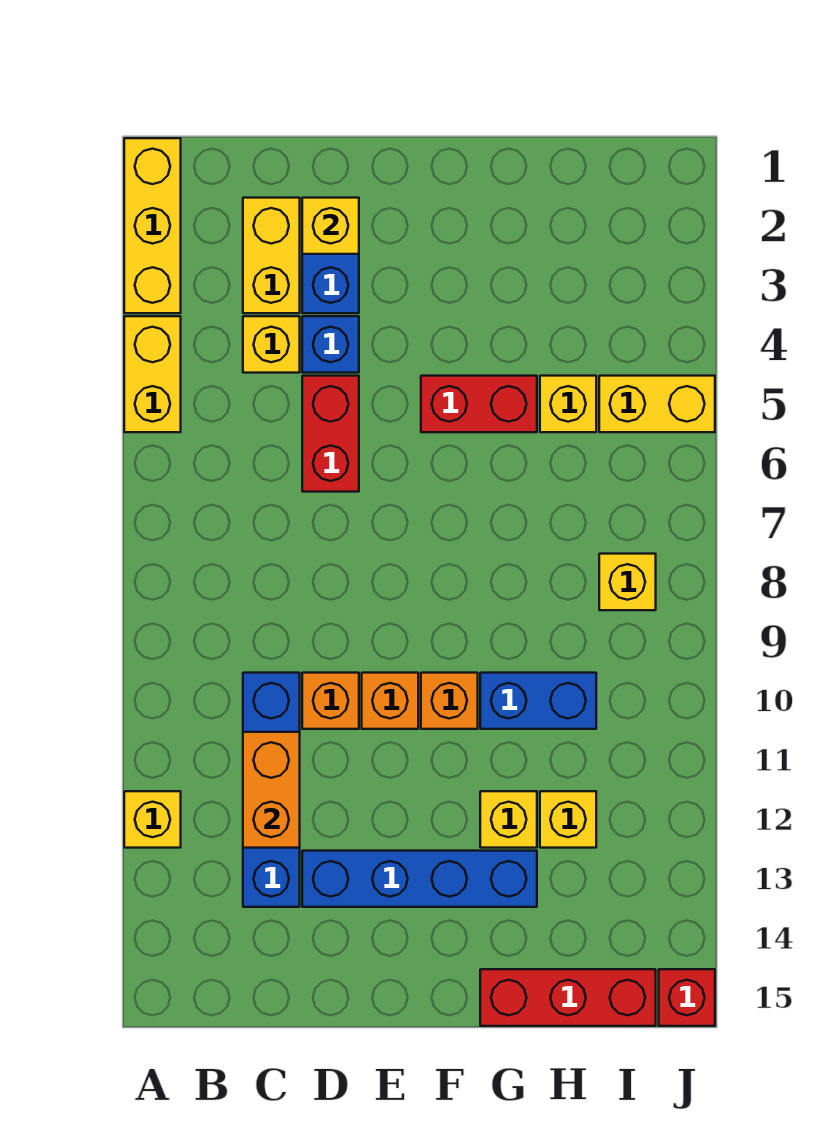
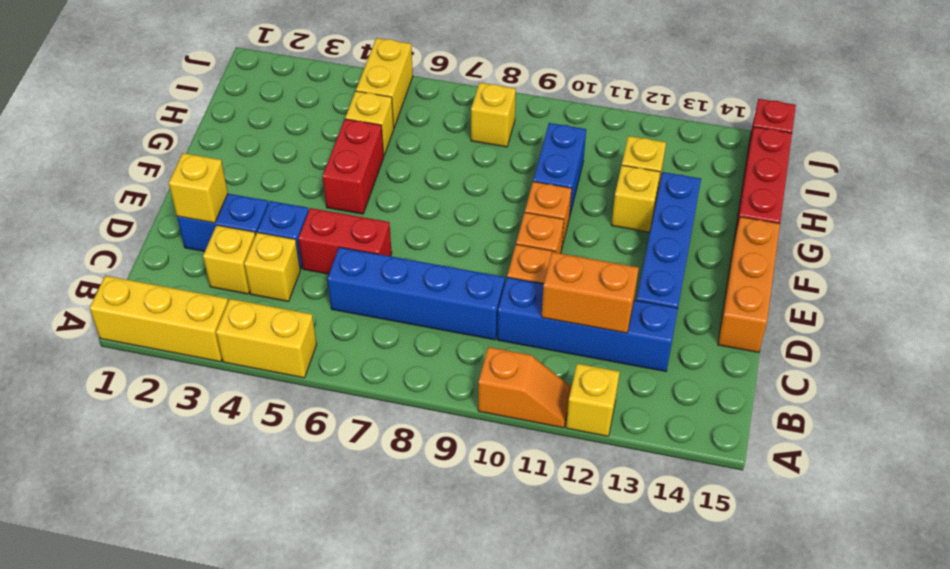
none -> orange 1x2 slope [478,347,571,428]
yellow 1x2 brick [243,198,300,313] -> yellow 1x1 brick [203,225,256,294]
none -> blue 1x4 brick [327,247,505,340]
none -> orange 1x3 brick [718,217,780,353]

